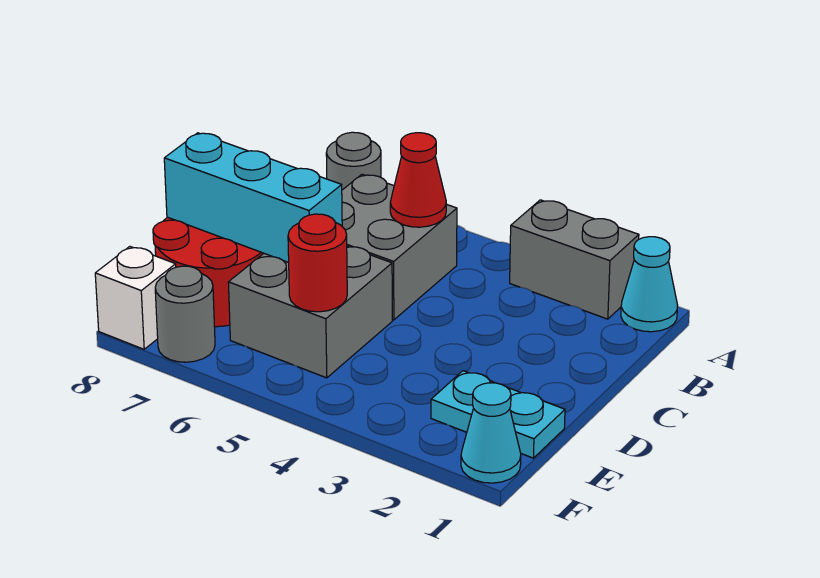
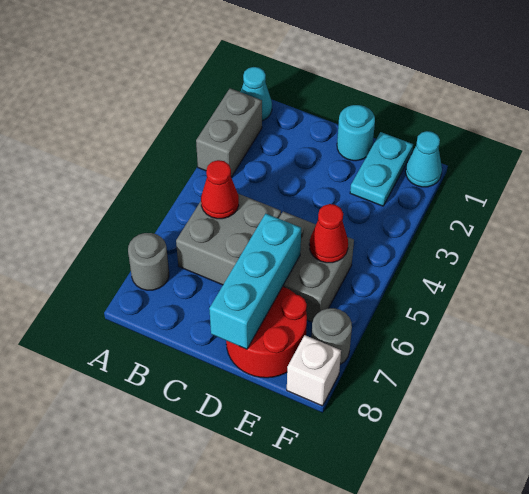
none -> cyan 1x1 round brick [337,105,375,161]
red 1x1 round brick [288,214,347,312] -> red 1x1 cone [309,204,348,263]

